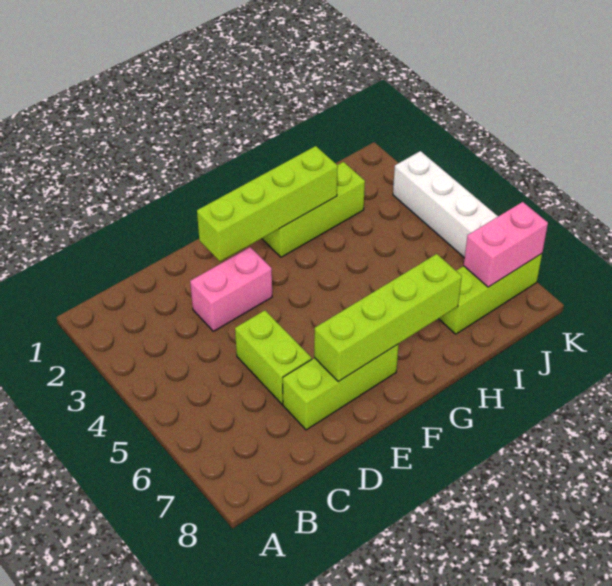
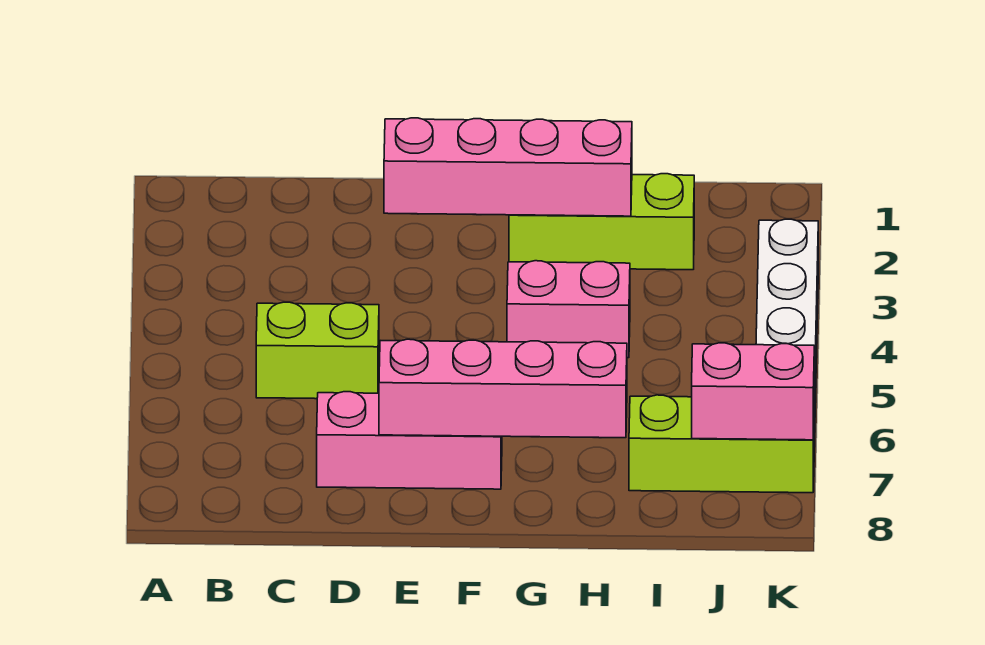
pink 1x2 brick [190,247,272,331] -> pink 1x2 brick moved to [507,261,630,358]
lime 1x2 brick [235,310,312,404] -> lime 1x2 brick turned to [256,302,379,399]
lime 1x3 brick [283,344,399,430] -> pink 1x3 brick [317,392,502,489]
lime 1x4 brick [197,146,338,262] -> pink 1x4 brick [384,118,632,216]
lime 1x4 brick [314,254,462,382] -> pink 1x4 brick [379,339,627,438]

